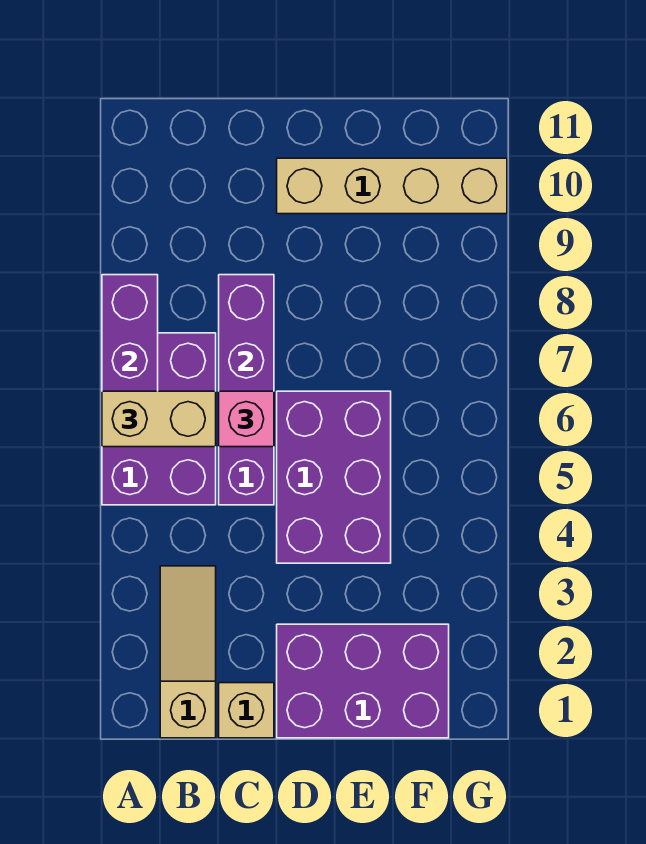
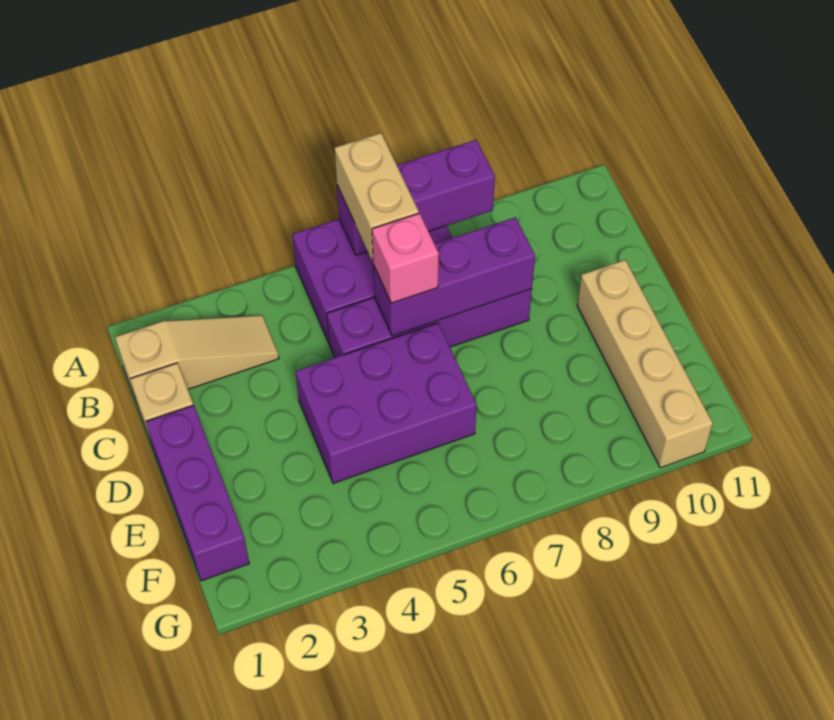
purple 2x3 brick [277,624,449,738] -> purple 1x3 brick [146,405,249,581]

